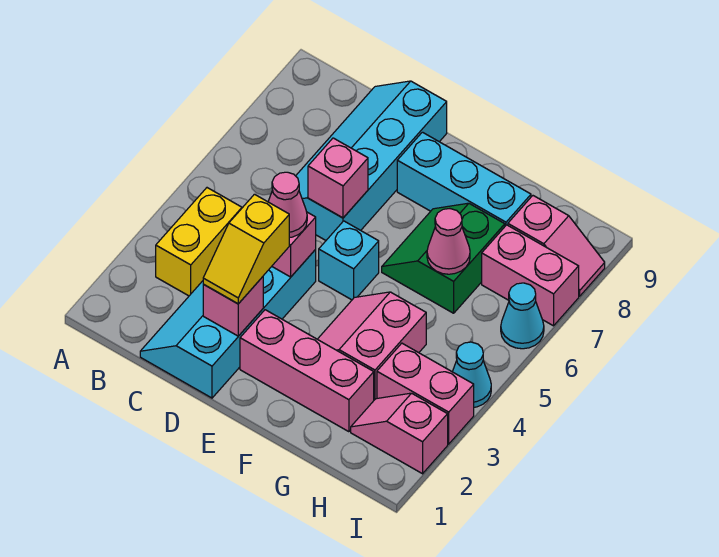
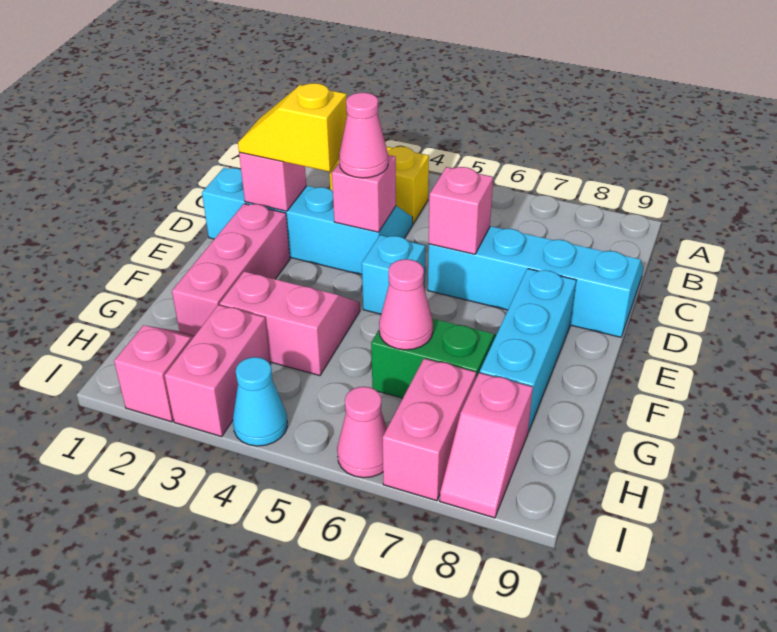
cyan 1x1 cone [501,283,544,349] -> pink 1x1 cone [337,387,387,478]

